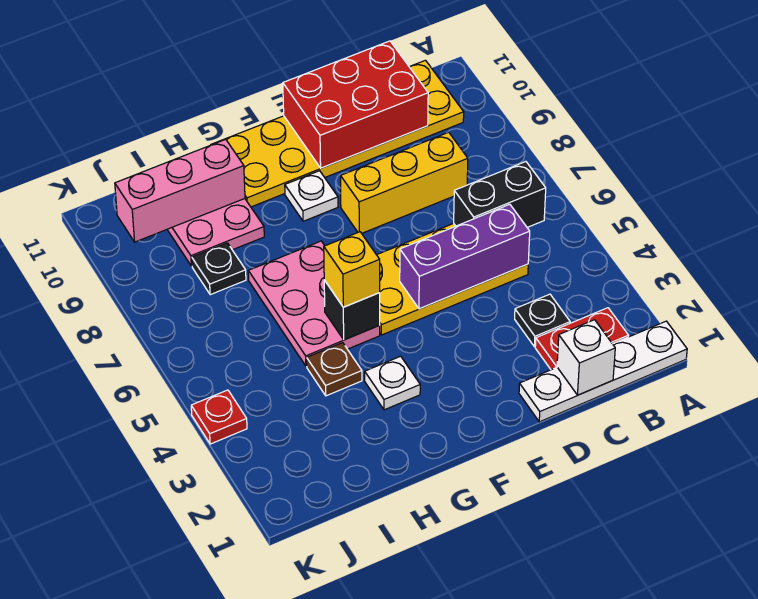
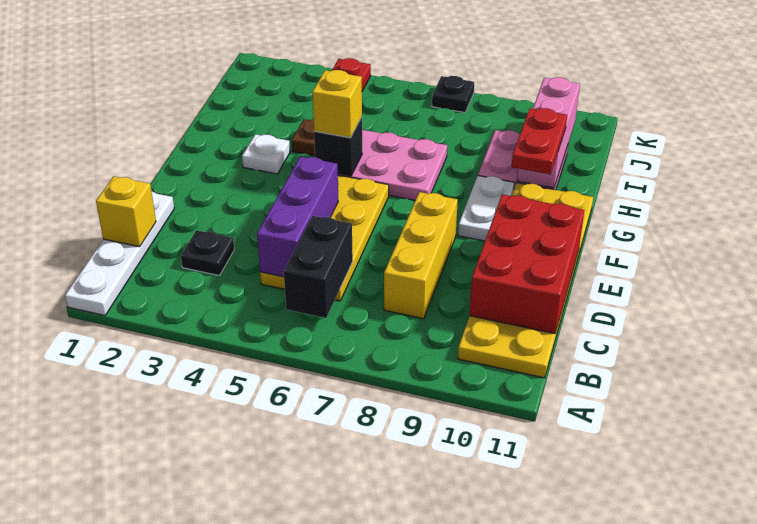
red 1x2 plate [535,308,629,370] -> red 1x2 plate moved to [512,108,567,174]
white 1x1 brick [557,320,615,395] -> yellow 1x1 brick [96,176,156,247]
white 1x1 plate [285,171,338,221] -> white 1x2 plate [458,176,514,241]
black 1x1 plate [192,243,246,295] -> black 1x1 plate moved to [432,76,474,112]

